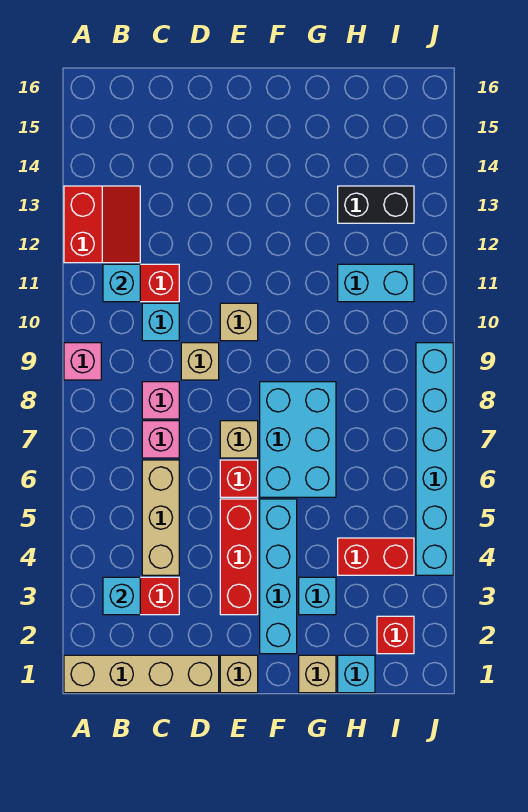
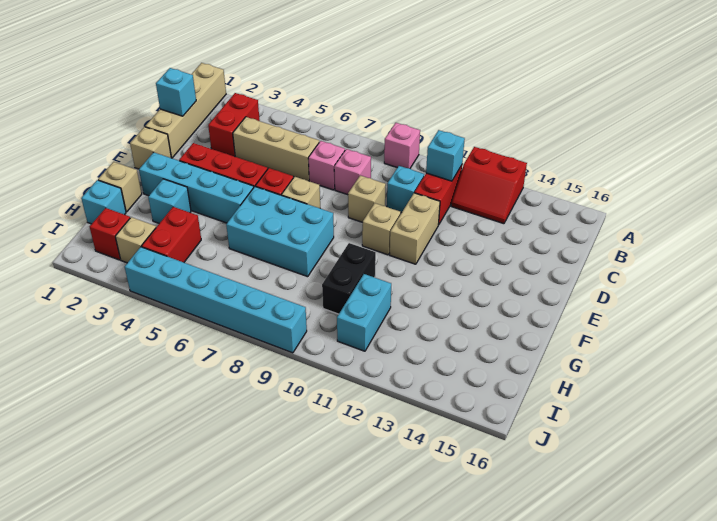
cyan 1x1 brick [103,577,140,615] -> cyan 1x1 brick moved to [156,68,196,116]
none -> tan 1x2 brick [390,193,440,264]
black 1x2 brick [338,186,414,223] -> black 1x2 brick moved to [322,243,376,314]
none -> tan 1x1 brick [115,217,156,263]

